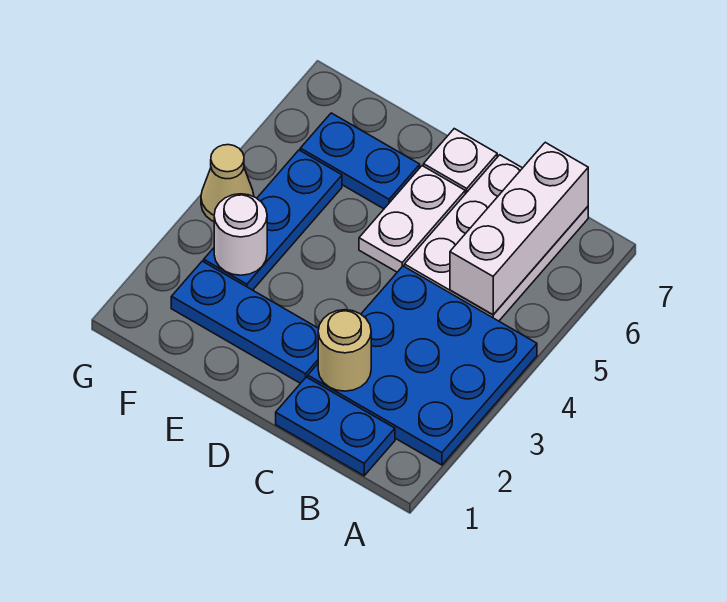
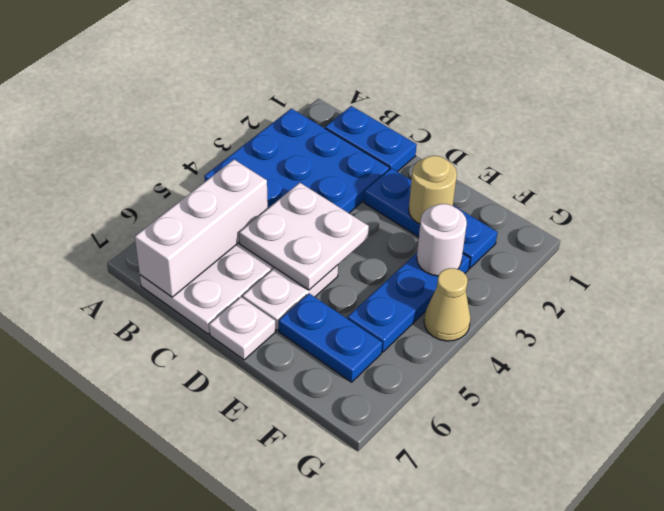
tan 1x1 round brick [318,310,371,391] -> tan 1x1 round brick moved to [409,156,457,224]
none -> white 2x2 plate [239,183,369,290]

